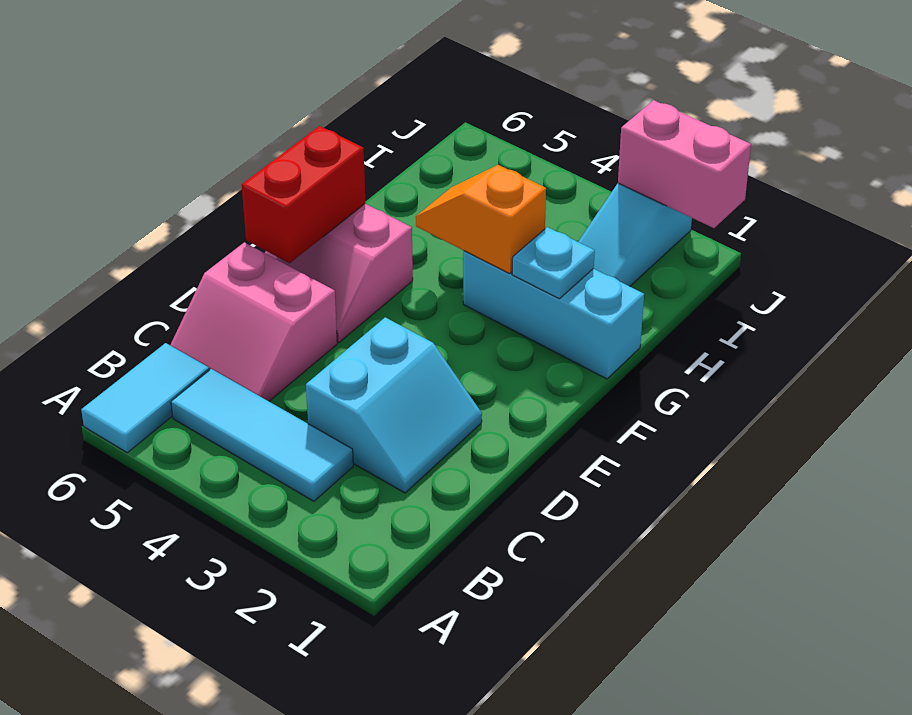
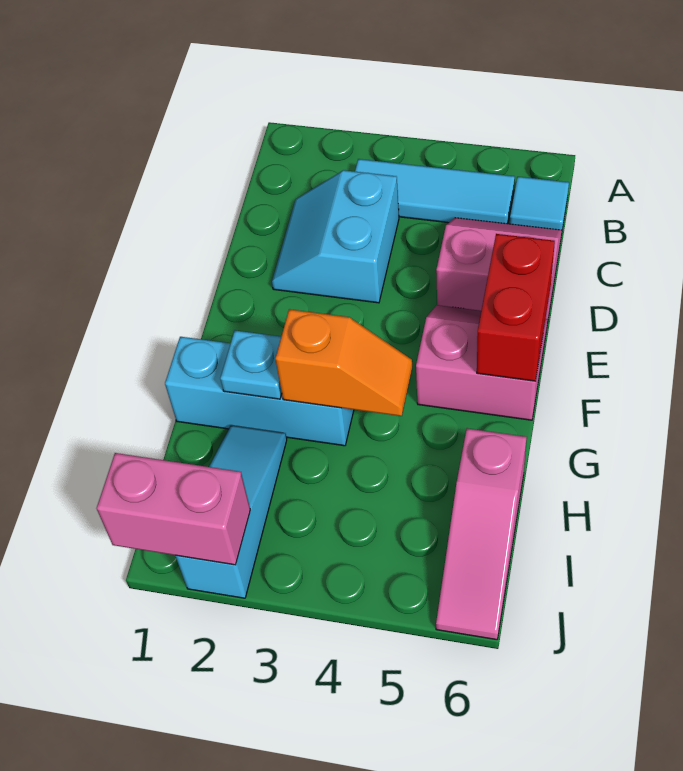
cyan 1x2 tile [81,343,209,453] -> cyan 1x1 tile [510,177,569,230]
none -> pink 1x3 slope [436,428,527,640]

